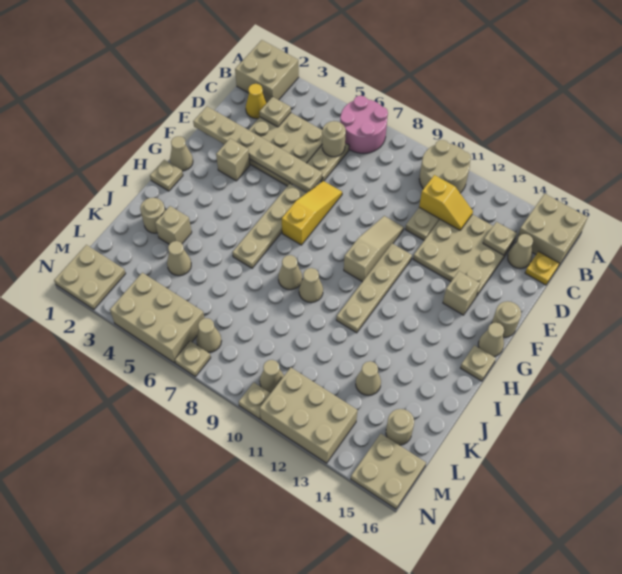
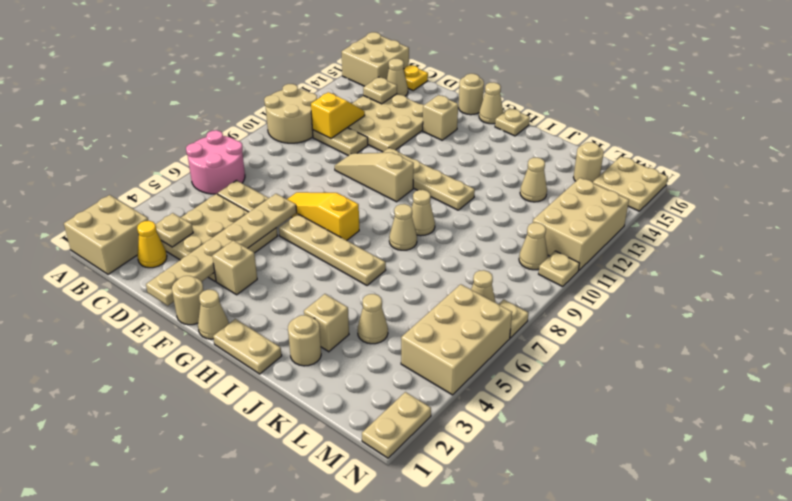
tan 1x1 round brick [322,121,346,157] -> tan 1x1 round brick moved to [172,276,204,325]
tan 1x1 plate [150,160,183,191] -> tan 1x2 plate [213,319,282,374]
tan 2x2 plate [54,245,126,309] -> tan 1x2 plate [362,392,431,458]

